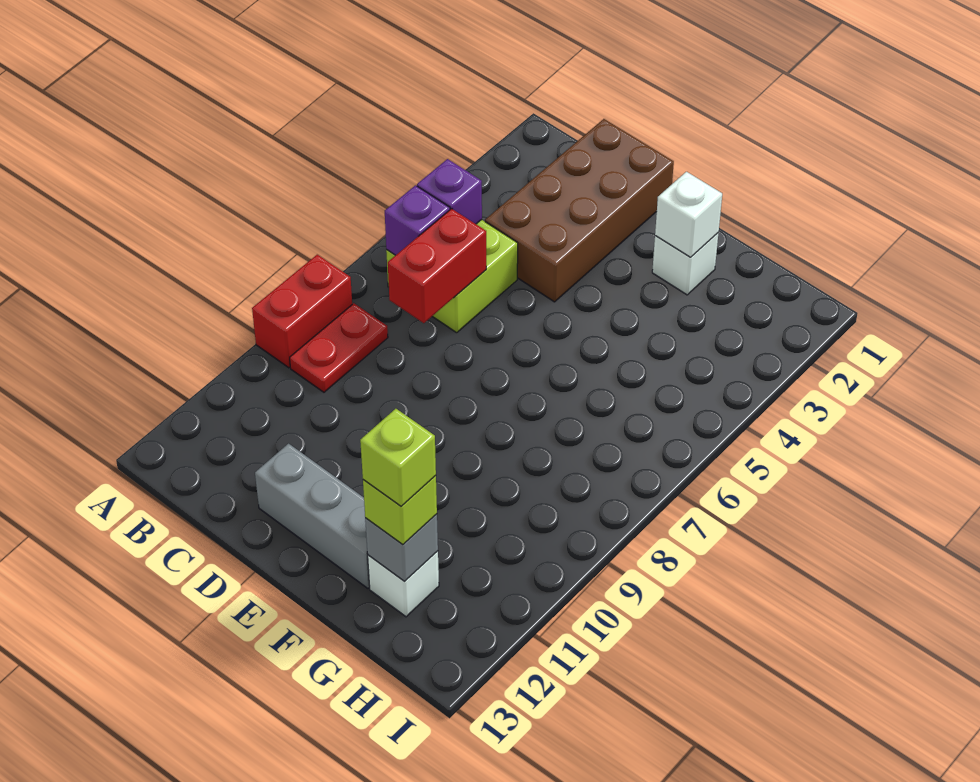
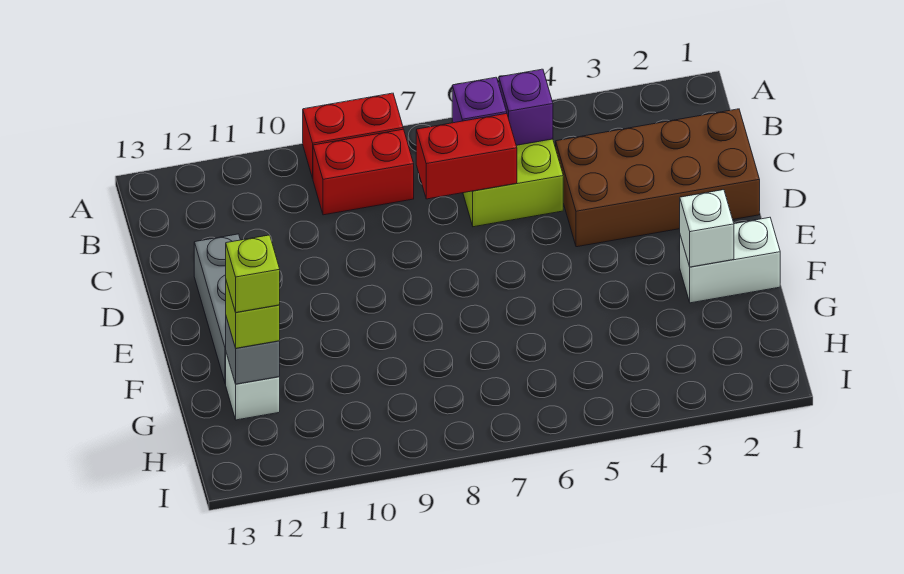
red 1x2 plate [290,303,388,392] -> red 1x2 brick [313,129,414,215]
white 1x1 brick [652,233,718,295] -> white 1x2 brick [680,217,780,303]

